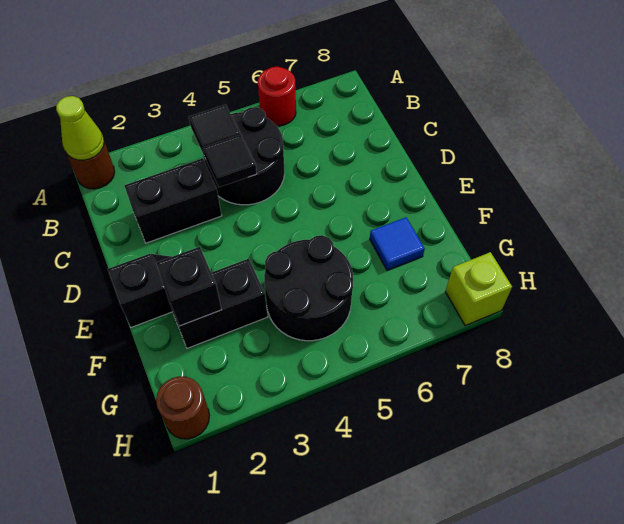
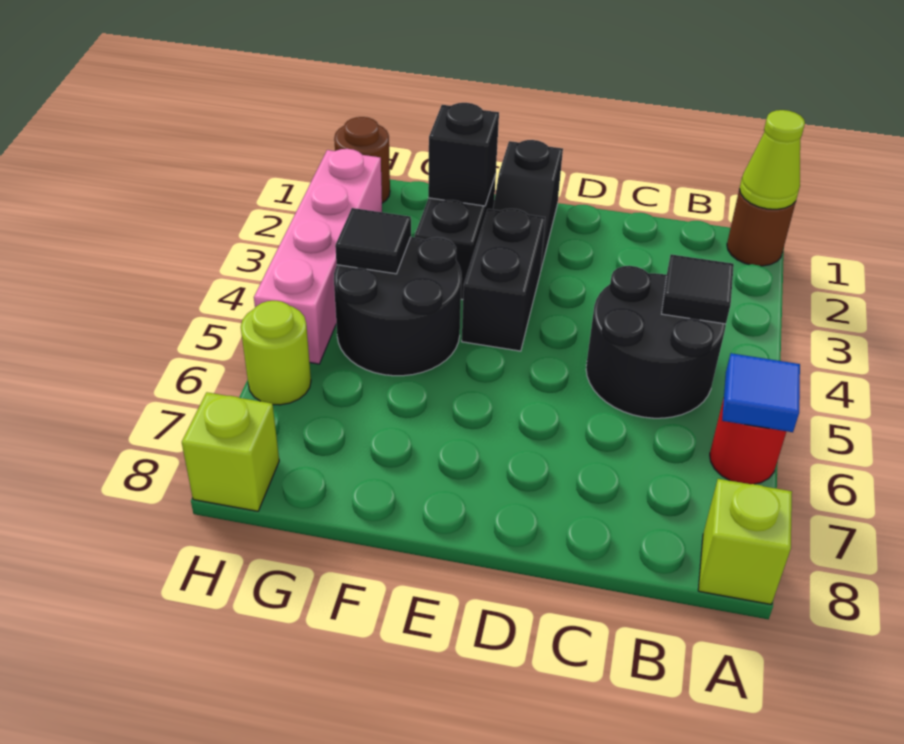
none -> lime 1x1 brick [698,479,792,604]
black 1x2 brick [124,158,222,243] -> black 1x2 brick moved to [462,209,545,351]
black 1x1 tile [203,134,257,187] -> black 1x1 tile moved to [335,208,411,274]
blue 1x1 tile [370,217,425,270] -> blue 1x1 tile moved to [722,353,800,432]
none -> pink 1x4 brick [254,149,382,364]
none -> lime 1x1 round brick [241,301,311,405]

